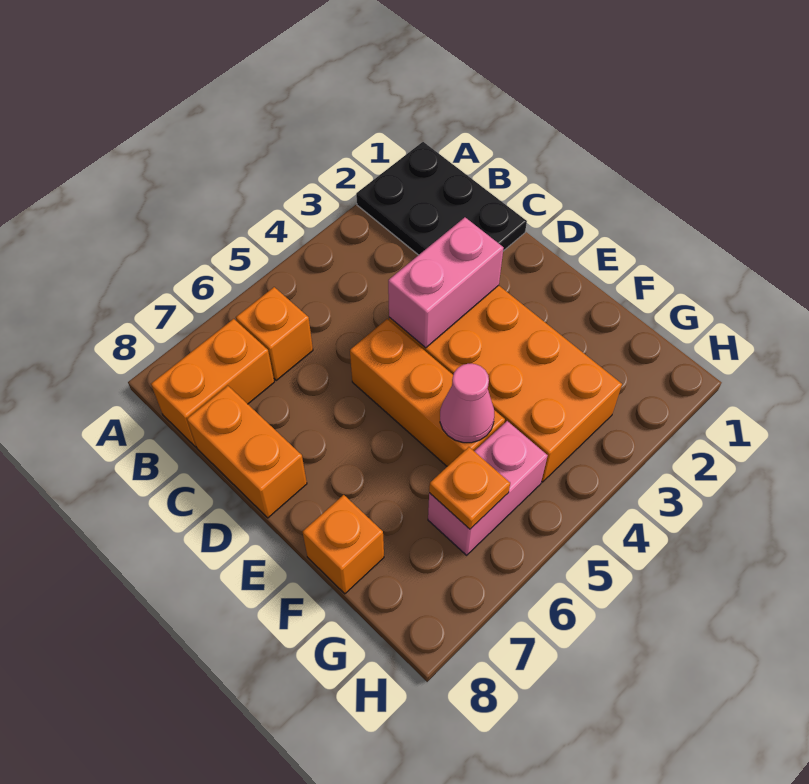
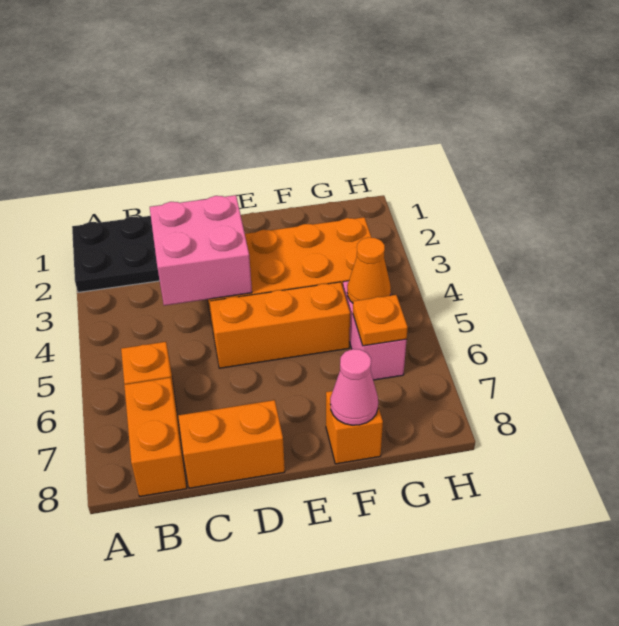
pink 1x2 brick [388,217,503,348] -> pink 2x2 brick [150,195,252,306]
pink 1x1 cone [440,364,494,443] -> pink 1x1 cone moved to [330,349,378,425]
none -> orange 1x1 cone [347,237,391,303]

